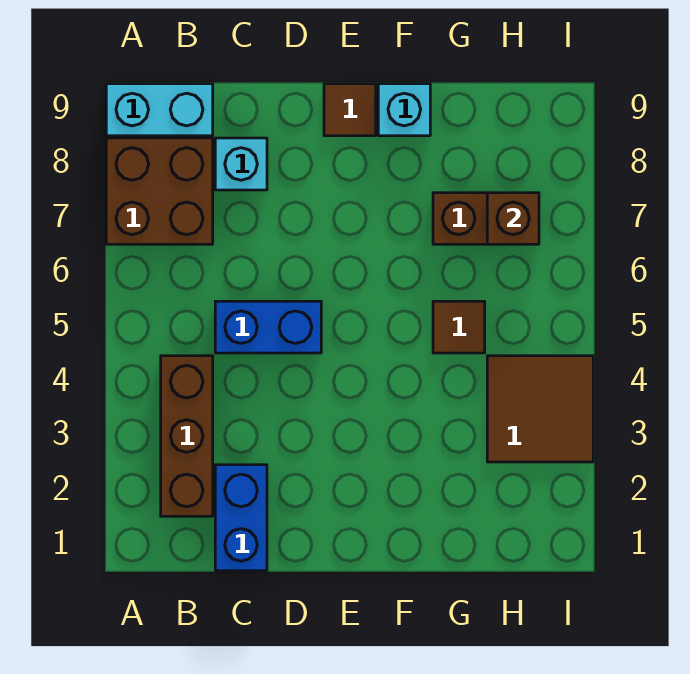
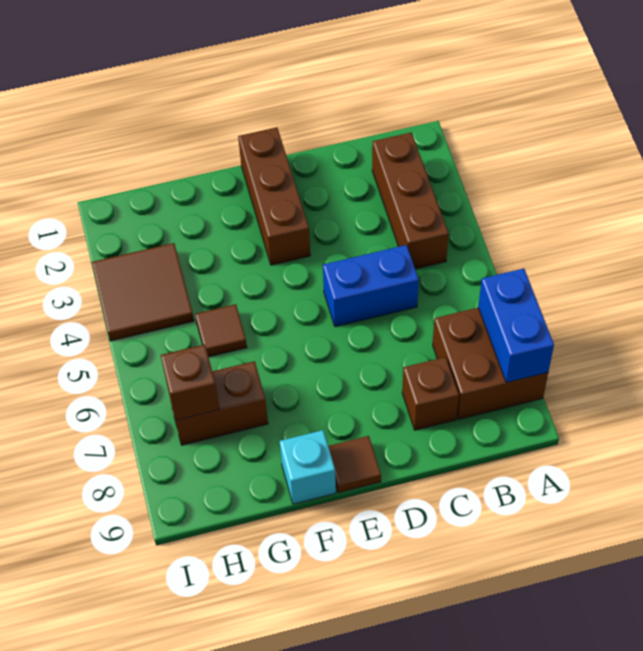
cyan 1x2 brick [106,84,213,136] -> none
blue 1x2 brick [215,465,267,571] -> blue 1x2 brick moved to [478,269,554,383]
cyan 1x1 brick [215,138,267,190] -> brown 1x1 brick [402,357,459,430]
none -> brown 1x3 brick [238,127,310,265]

